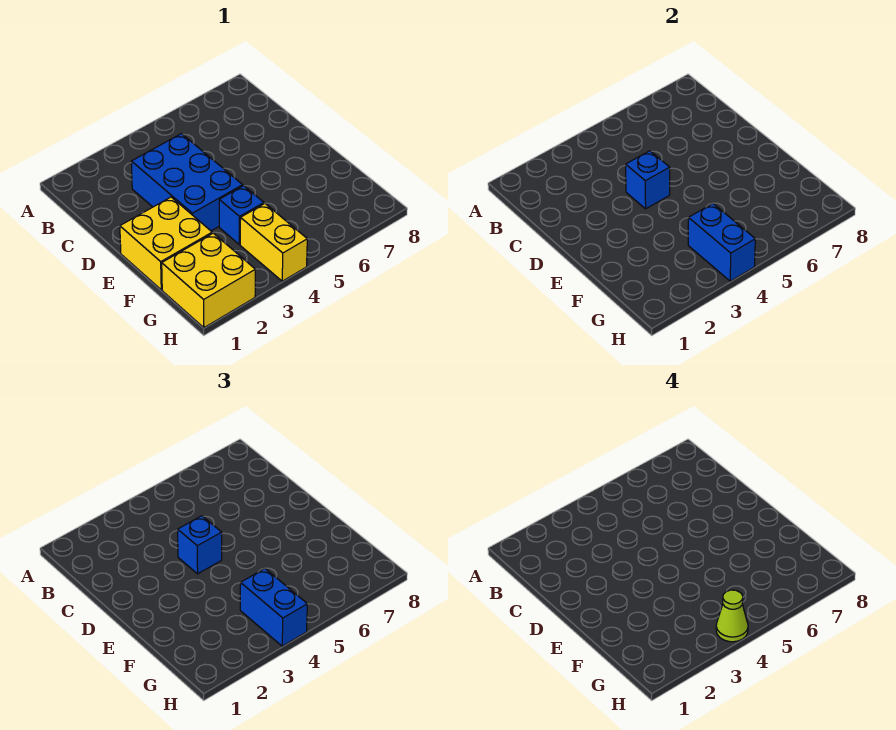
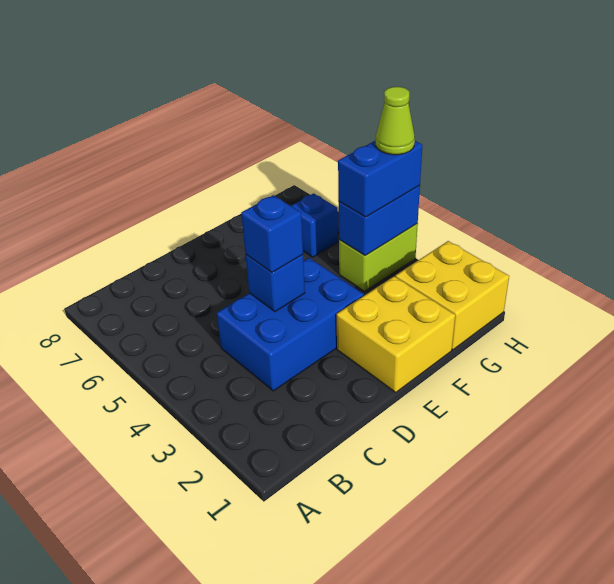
blue 1x1 brick [219,186,264,245] -> blue 1x1 brick moved to [291,193,338,257]
yellow 1x2 brick [240,203,307,281] -> lime 1x2 brick [339,224,418,291]

